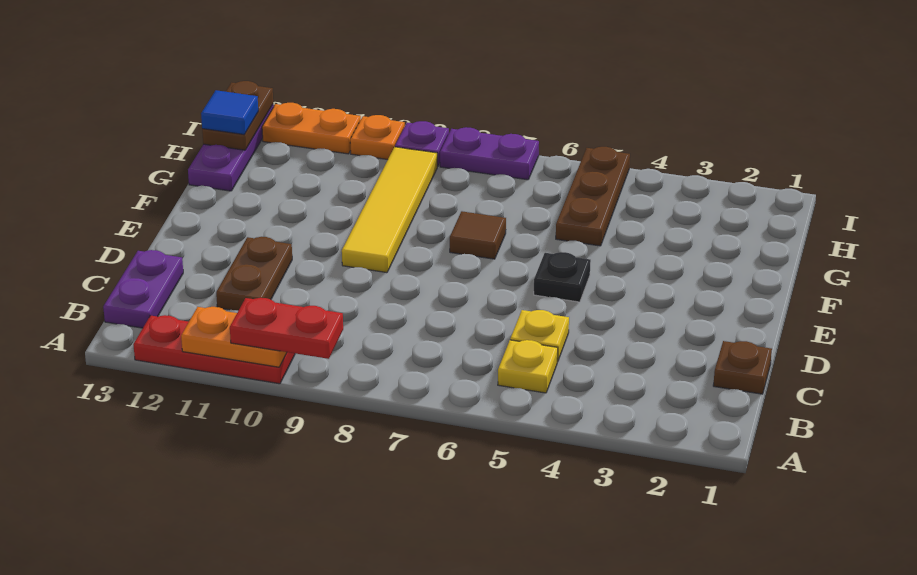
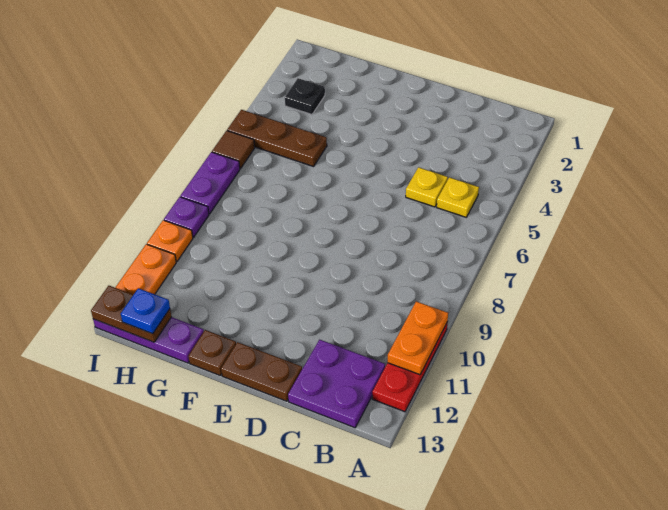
red 1x2 plate [230,298,343,359] -> none
purple 1x2 plate [103,250,183,328] -> purple 2x2 plate [288,340,385,428]
brown 1x1 plate [713,341,772,394] -> brown 1x1 plate moved to [189,330,236,376]
brown 1x2 plate [216,237,292,311] -> brown 1x2 plate moved to [221,342,302,401]
black 1x1 plate [534,252,591,302] -> black 1x1 plate moved to [285,78,325,115]
yellow 1x4 tile [342,147,437,273] -> none
brown 1x1 tile [450,211,506,259] -> brown 1x1 tile moved to [212,131,255,169]
blue 1x1 tile [201,90,258,134] -> blue 1x1 plate [121,288,170,334]

